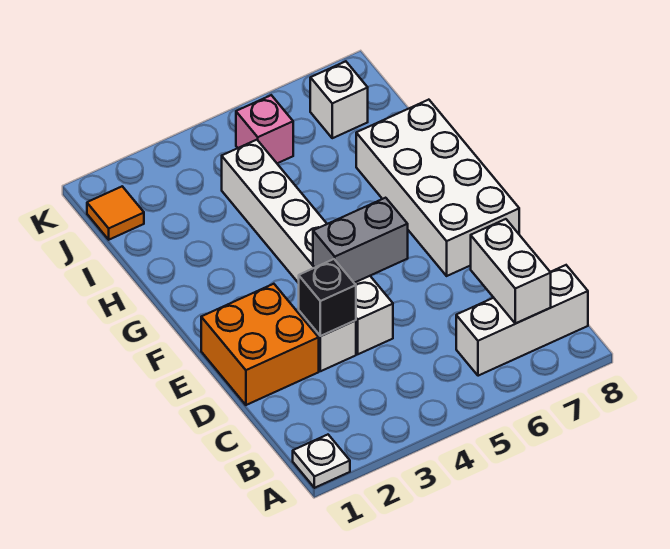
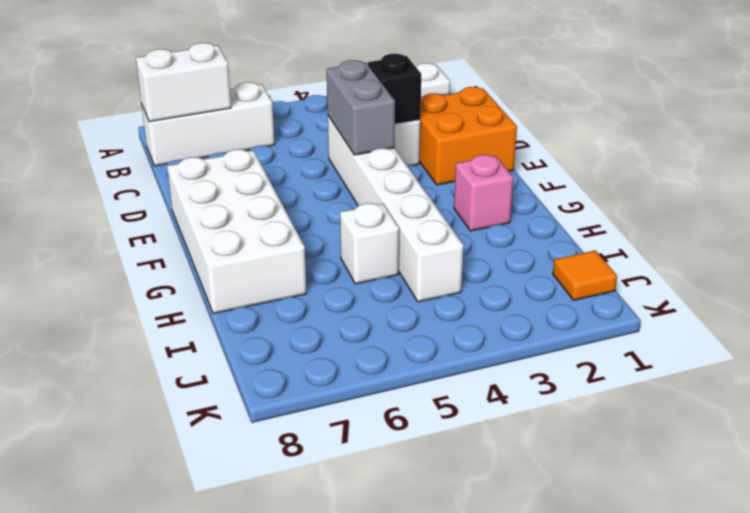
white 1x2 brick [471,219,551,324] -> white 1x2 brick turned to [136,43,231,122]
grey 1x2 brick [313,198,408,283] -> grey 1x2 brick turned to [327,60,395,155]
pink 1x1 brick [236,95,293,163] -> pink 1x1 brick moved to [454,155,513,231]
white 1x1 brick [310,61,368,138] -> white 1x1 brick moved to [340,203,399,284]

